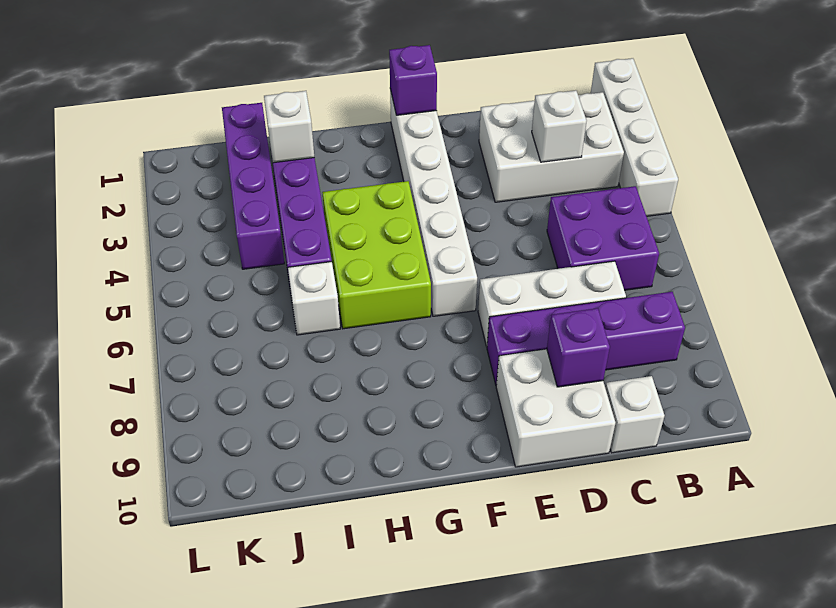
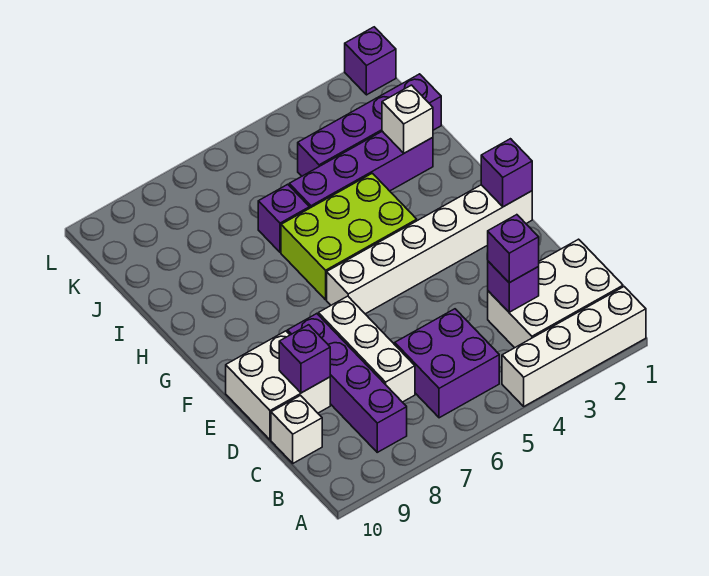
white 2x3 brick [479,92,624,202] -> white 2x3 brick turned to [488,239,623,348]
white 1x1 brick [532,90,586,162] -> purple 1x1 brick [488,261,539,312]
none -> purple 1x1 brick [488,215,539,283]
white 1x1 brick [288,262,340,335] -> purple 1x1 brick [258,184,309,252]
none -> purple 1x1 brick [345,27,396,95]

